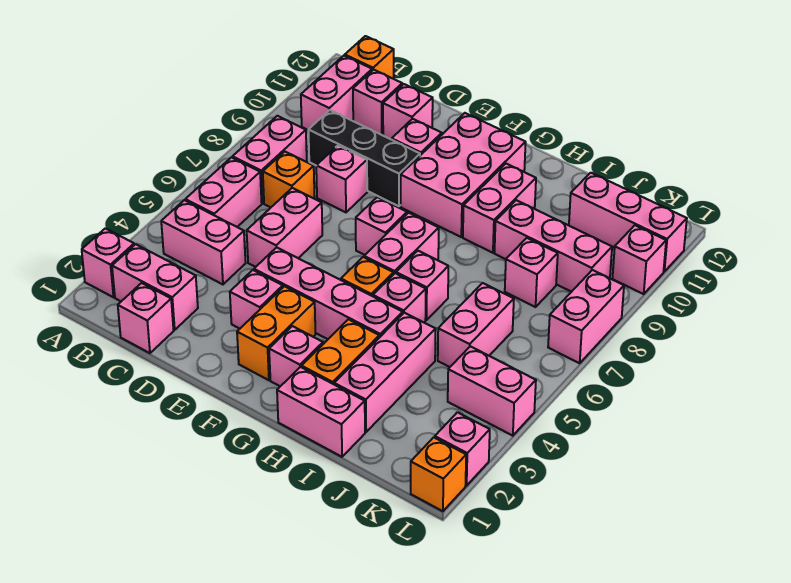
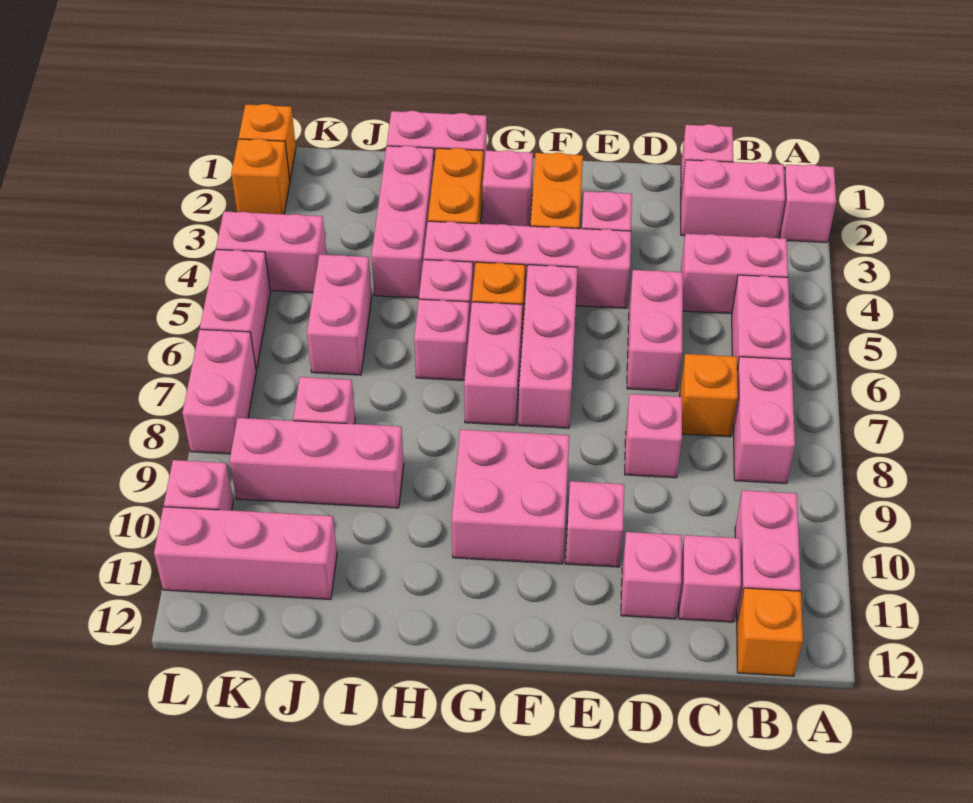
black 1x3 brick [308,110,420,206] -> none
pink 1x1 brick [356,197,407,255] -> pink 1x3 brick [518,265,578,428]
pink 2x3 brick [401,113,526,237] -> pink 2x2 brick [452,430,569,564]
pink 1x2 brick [463,164,536,253] -> pink 1x2 brick moved to [200,249,270,370]
pink 1x1 brick [435,412,490,486] -> orange 1x1 brick [231,139,290,214]

